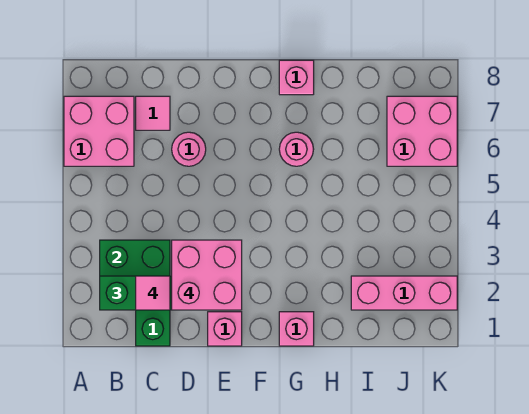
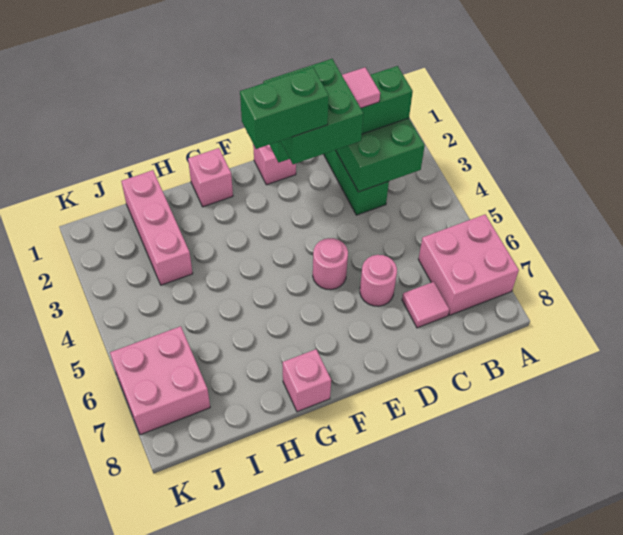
pink 2x2 brick [172,240,242,310] -> green 2x2 brick [263,59,363,164]
none -> green 1x2 brick [240,67,329,149]
pink 1x1 round brick [279,132,314,166] -> pink 1x1 round brick moved to [313,238,348,290]
pink 1x3 brick [351,276,457,310] -> pink 1x3 brick turned to [121,170,193,285]

